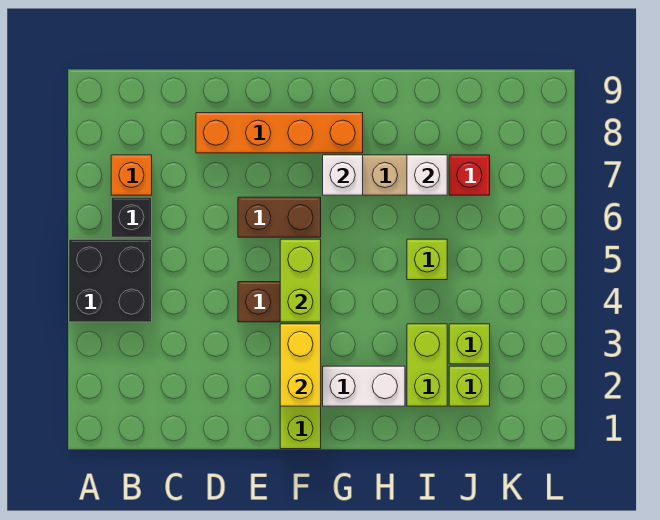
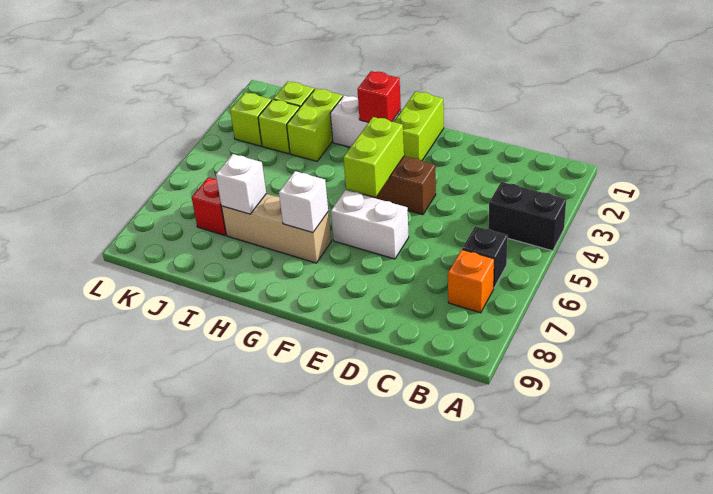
black 2x2 brick [69,239,152,322] -> black 1x2 brick [488,182,566,251]
orange 1x4 brick [196,113,363,153] -> none
brown 1x2 brick [238,197,321,237] -> white 1x2 brick [331,190,409,259]
yellow 1x2 brick [280,324,321,406] -> none
none -> red 1x1 brick [357,71,401,122]
lime 1x1 brick [407,239,447,280] -> lime 1x1 brick moved to [230,92,272,146]

